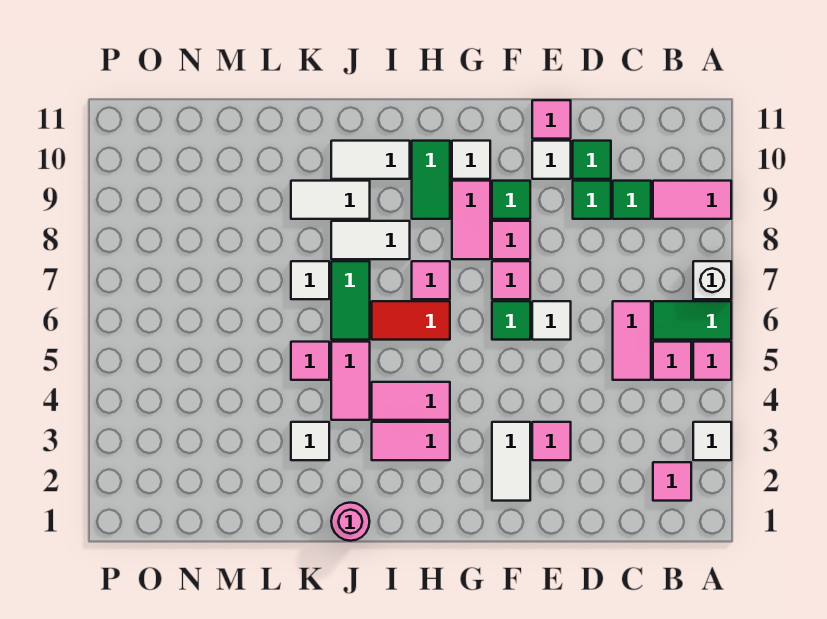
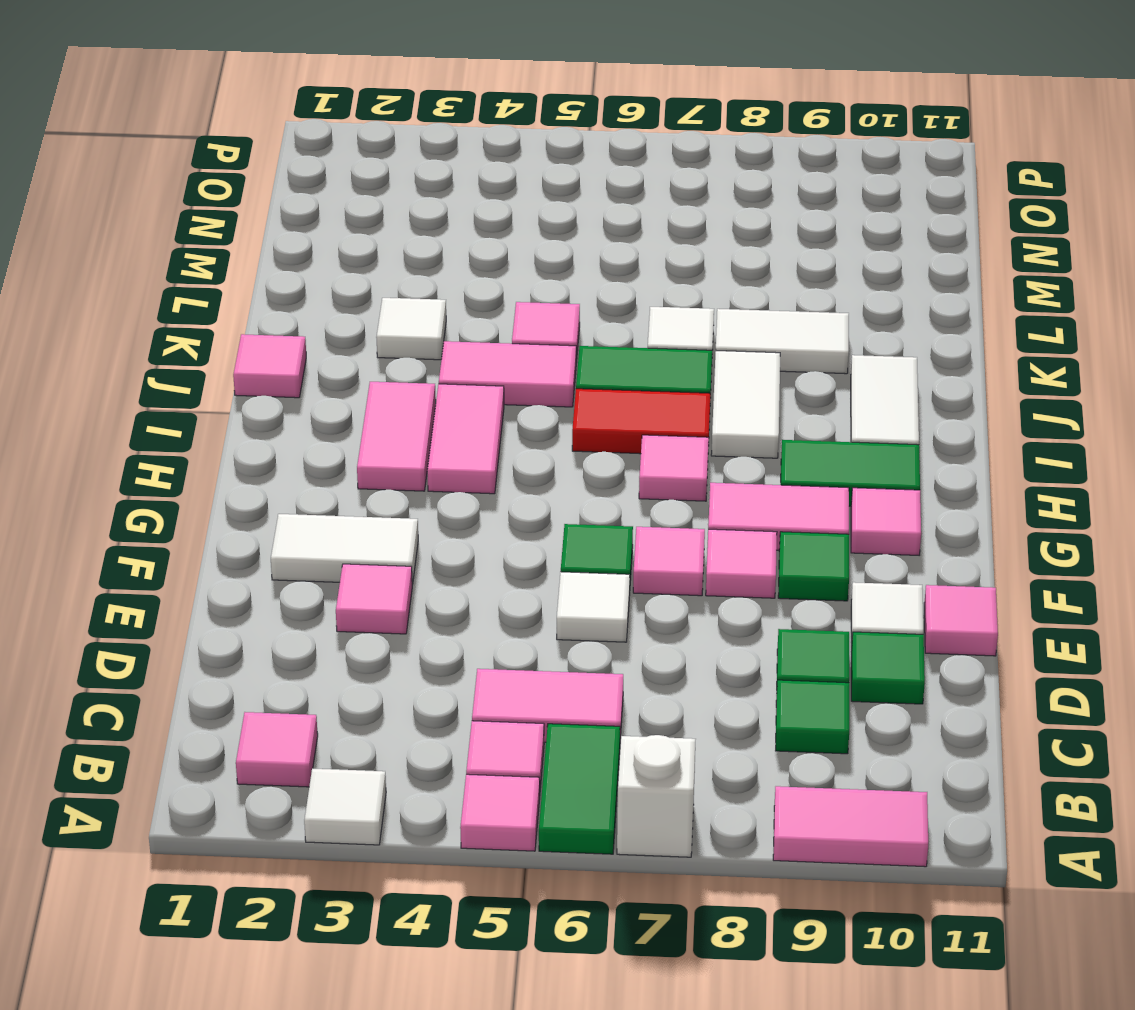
pink 1x2 tile [653,181,731,219] -> pink 1x2 tile turned to [773,786,928,867]
white 1x1 tile [452,141,490,179] -> pink 1x1 tile [851,488,921,555]
red 1x2 tile [372,301,450,340] -> red 1x2 tile turned to [572,389,710,454]
pink 1x1 round brick [331,503,370,541] -> pink 1x1 tile [233,334,306,398]
white 1x2 tile [291,181,370,219] -> white 1x2 tile turned to [716,309,849,374]

